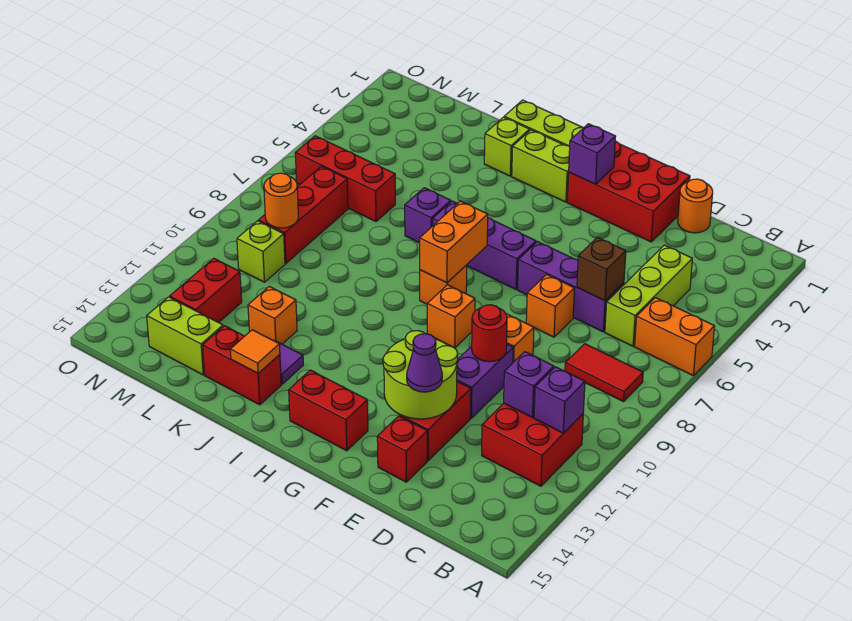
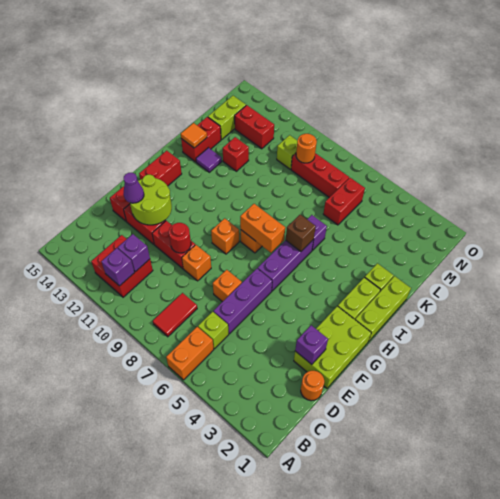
lime 1x3 brick [605,245,692,346] -> lime 1x1 brick [198,312,229,349]
brown 1x1 brick [577,238,626,301] -> brown 1x1 brick moved to [286,215,316,252]
red 2x3 brick [567,141,690,242] -> lime 2x3 brick [294,306,371,388]
purple 1x2 brick [457,344,513,418] -> red 1x2 brick [152,221,195,269]
purple 1x1 brick [569,124,616,184] -> purple 1x1 brick moved to [295,325,328,364]
orange 1x1 brick [248,286,297,344] -> red 1x1 brick [223,137,249,171]
red 1x3 brick [295,136,395,221] -> red 1x2 brick [323,178,365,225]

